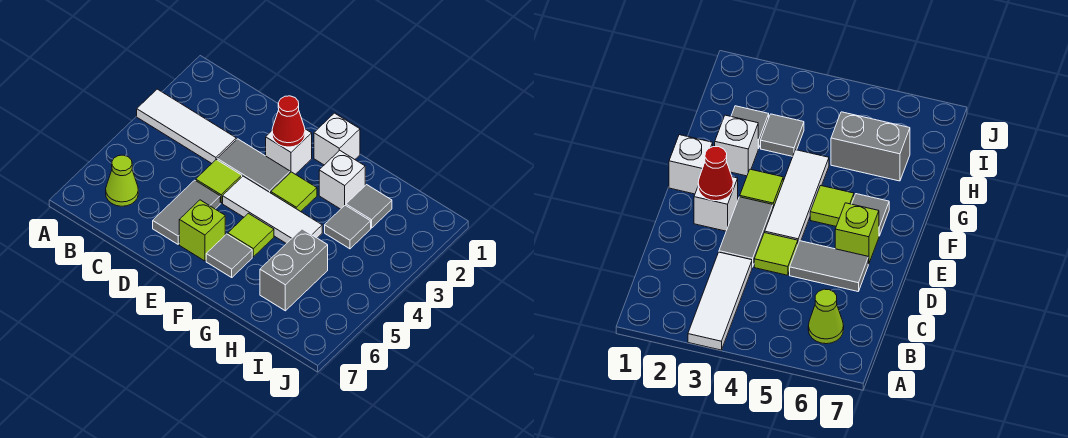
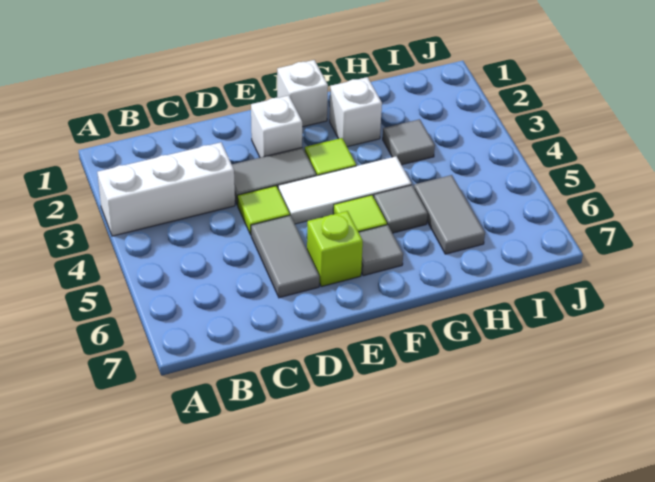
white 1x3 tile [137,89,236,163] -> white 1x3 brick [97,142,235,236]
lime 1x1 cone [106,155,138,206] -> none
red 1x1 cone [272,96,305,147] -> none
grey 1x1 tile [346,185,392,228] -> grey 1x1 tile moved to [374,185,428,233]
grey 1x2 brick [260,229,328,311] -> grey 1x2 tile [414,175,485,254]

